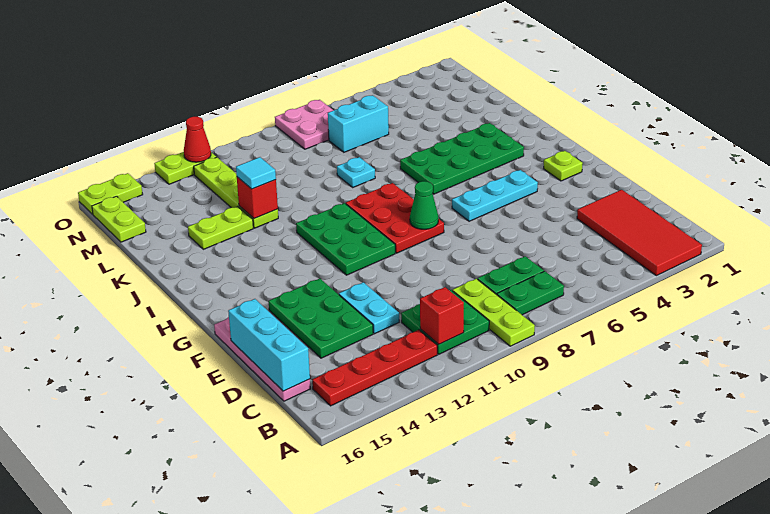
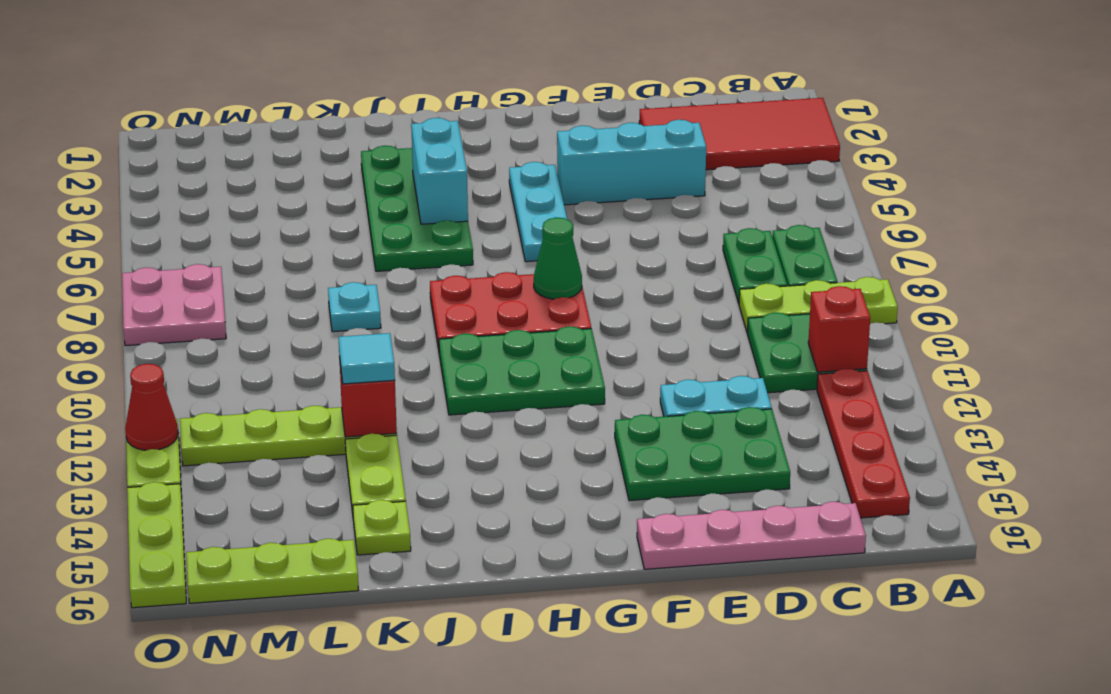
cyan 1x3 brick [228,299,310,391] -> cyan 1x3 brick moved to [557,120,706,205]
lime 1x1 plate [544,151,583,181] -> lime 1x1 plate moved to [353,500,411,555]
cyan 1x2 brick [328,95,389,152] -> cyan 1x2 brick moved to [411,118,468,224]
lime 1x2 plate [92,196,146,242] -> lime 1x3 plate [186,539,358,603]
lime 1x2 plate [78,173,143,214] -> lime 1x3 plate [127,482,186,608]

